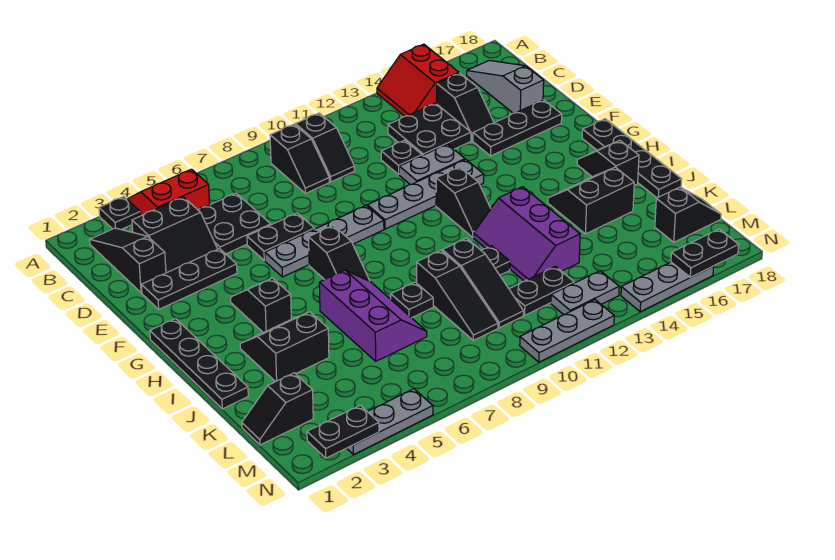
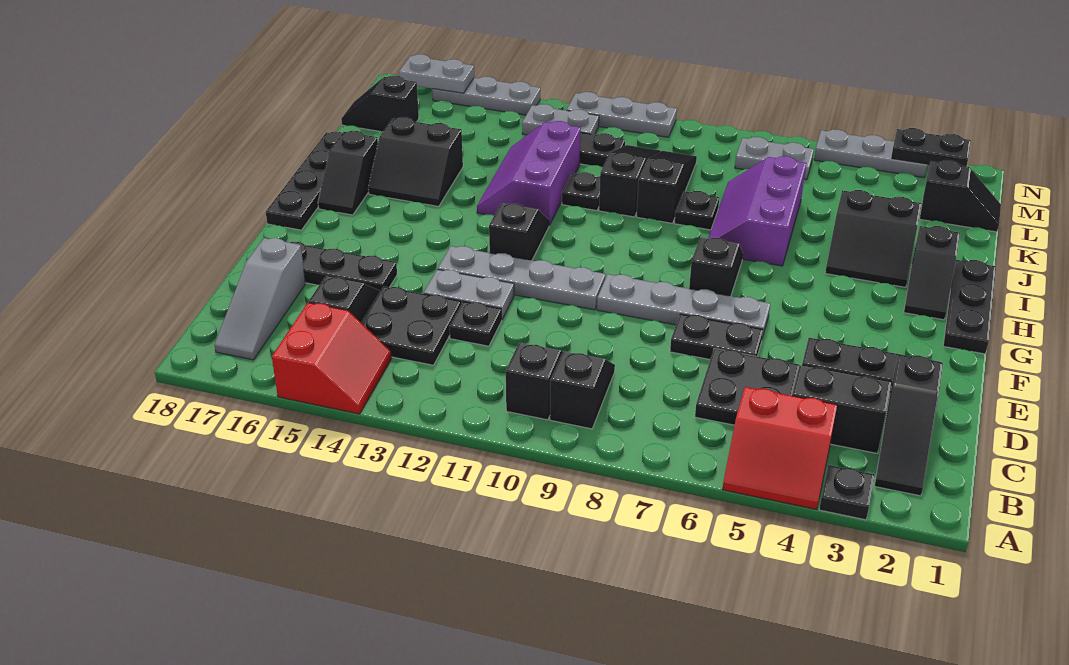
black 1x4 plate [150,319,248,409] -> black 1x3 plate [943,260,996,354]
black 1x2 slope [231,278,291,333] -> black 1x2 slope moved to [904,226,960,320]
purple 2x3 slope [474,187,580,281] -> purple 2x3 slope turned to [477,121,581,225]
none -> grey 1x2 plate [735,137,814,180]
black 1x2 plate [671,229,739,277] -> grey 1x2 plate [399,54,474,93]

